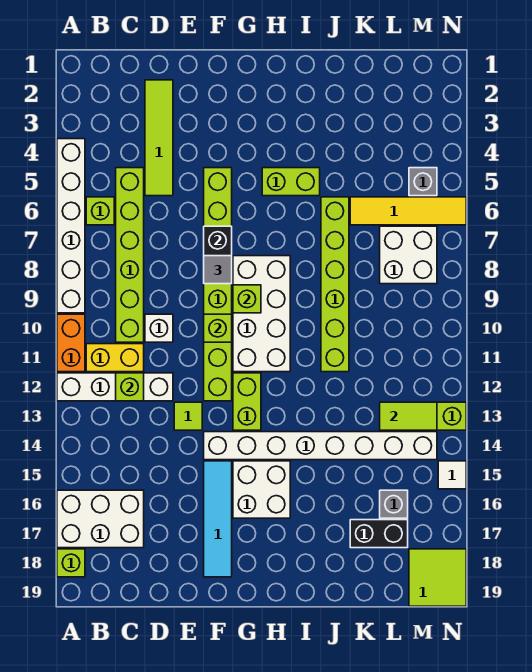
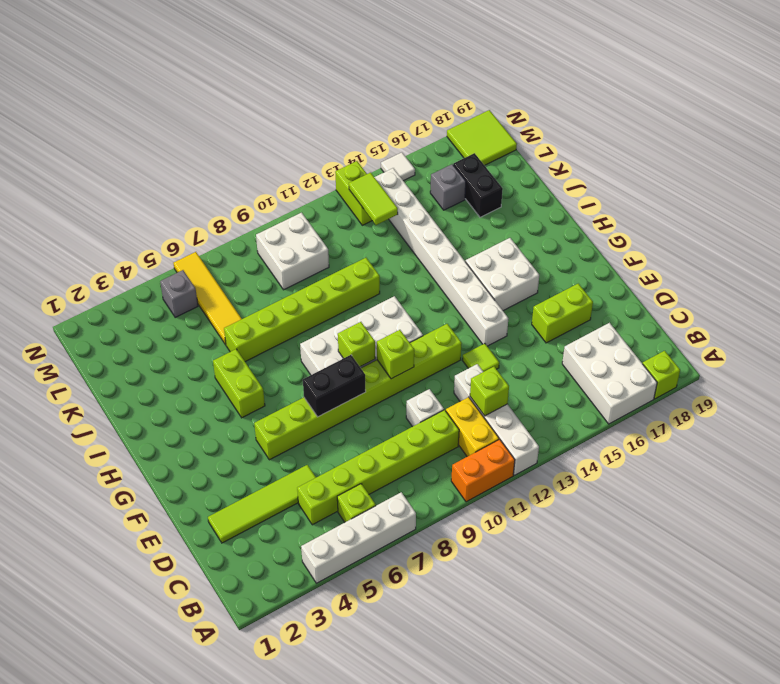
white 1x6 brick [57,139,85,313] -> white 1x4 brick [301,492,416,583]
grey 1x1 tile [204,256,232,284] -> none
cyan 1x4 tile [204,461,232,577] -> none
lime 1x2 brick [233,373,261,430] -> lime 1x2 brick moved to [532,284,593,343]
white 2x2 brick [380,226,437,284] -> white 2x2 brick moved to [256,213,329,290]

